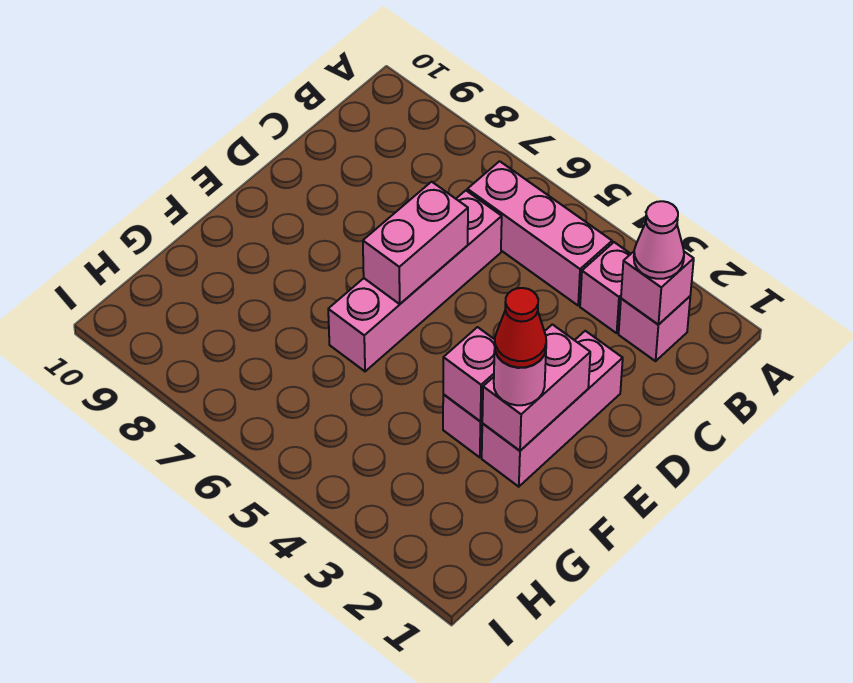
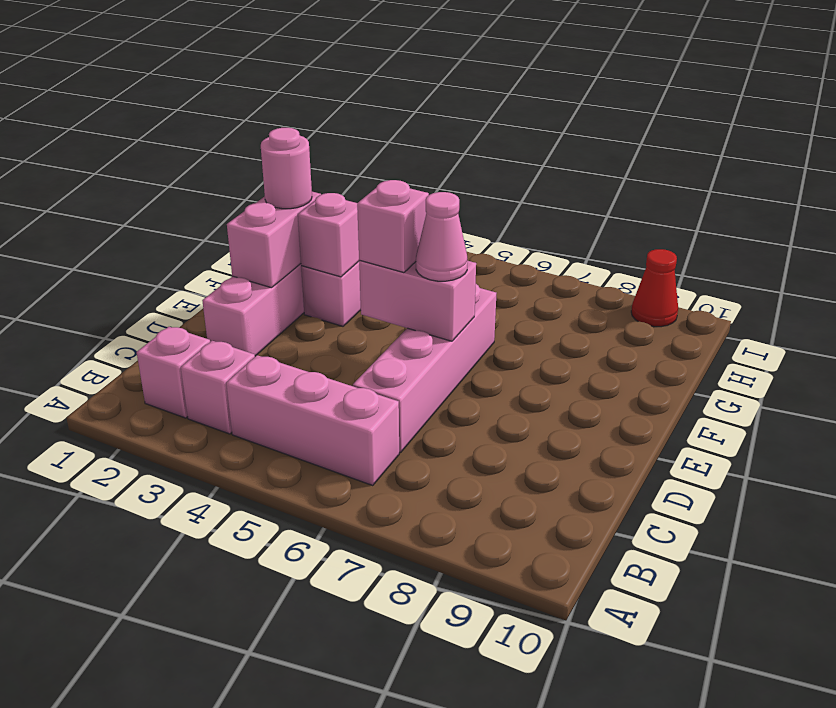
pink 1x1 brick [621,252,694,325] -> pink 1x1 brick moved to [357,180,429,273]
pink 1x1 cone [634,201,684,279] -> pink 1x1 cone moved to [416,192,468,281]
pink 1x2 brick [363,182,468,304] -> pink 1x2 brick turned to [359,261,476,341]
red 1x1 cone [495,288,546,367] -> red 1x1 cone moved to [631,249,678,327]

